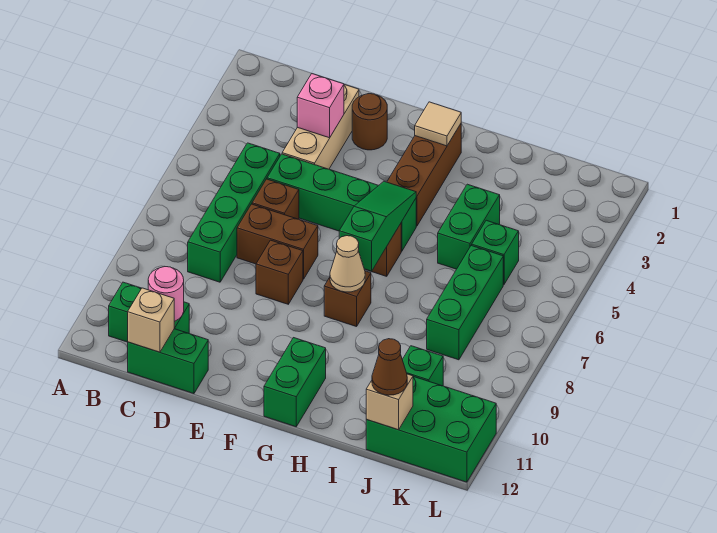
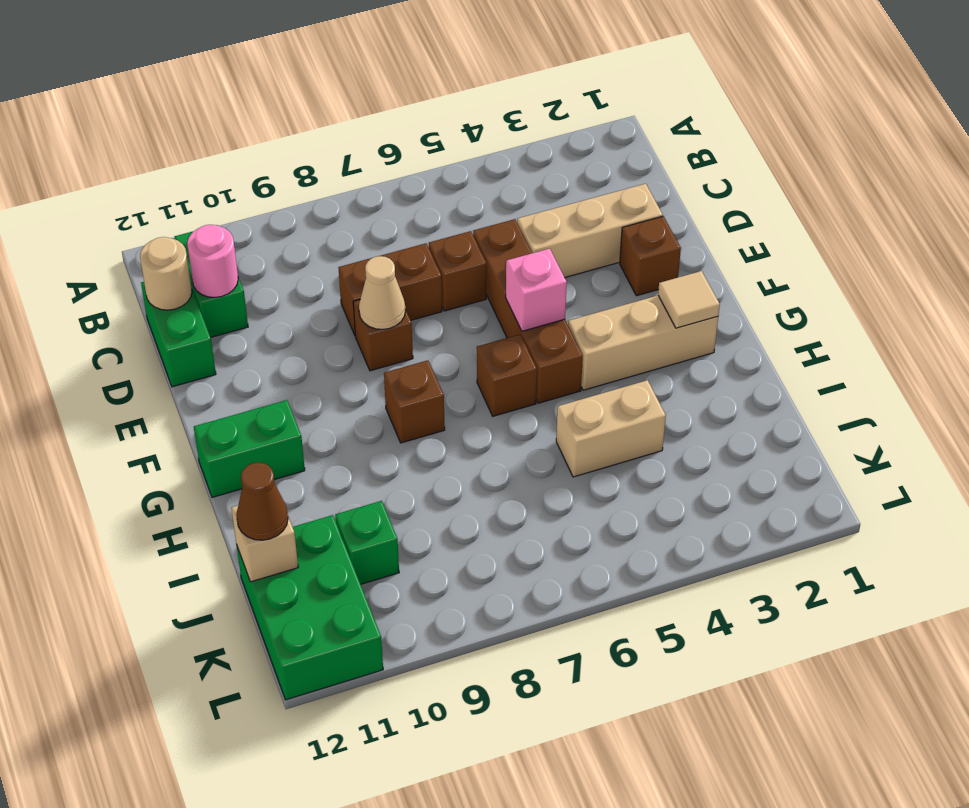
green 1x4 brick [188,143,280,282] -> none
tan 1x1 brick [128,288,174,352] -> tan 1x1 round brick [140,237,192,310]
pink 1x1 brick [297,74,344,138] -> pink 1x1 brick moved to [506,249,567,331]
green 1x4 brick [267,154,416,251] -> brown 1x4 brick [473,219,583,403]
brown 1x2 brick [237,204,318,279] -> brown 1x2 brick turned to [338,243,442,335]
brown 1x1 round brick [352,94,387,150] -> brown 1x1 brick [620,216,681,296]
brown 1x3 brick [387,124,461,226] -> tan 1x3 brick [568,295,718,390]
green 1x3 slope [339,181,416,271] -> none
tan 1x1 cone [330,236,365,292] -> tan 1x1 cone moved to [359,256,405,329]
green 1x2 brick [438,184,500,269] -> tan 1x2 brick [556,380,666,477]
green 1x1 brick [472,220,519,285] -> none
green 1x3 brick [427,245,503,360] -> none

